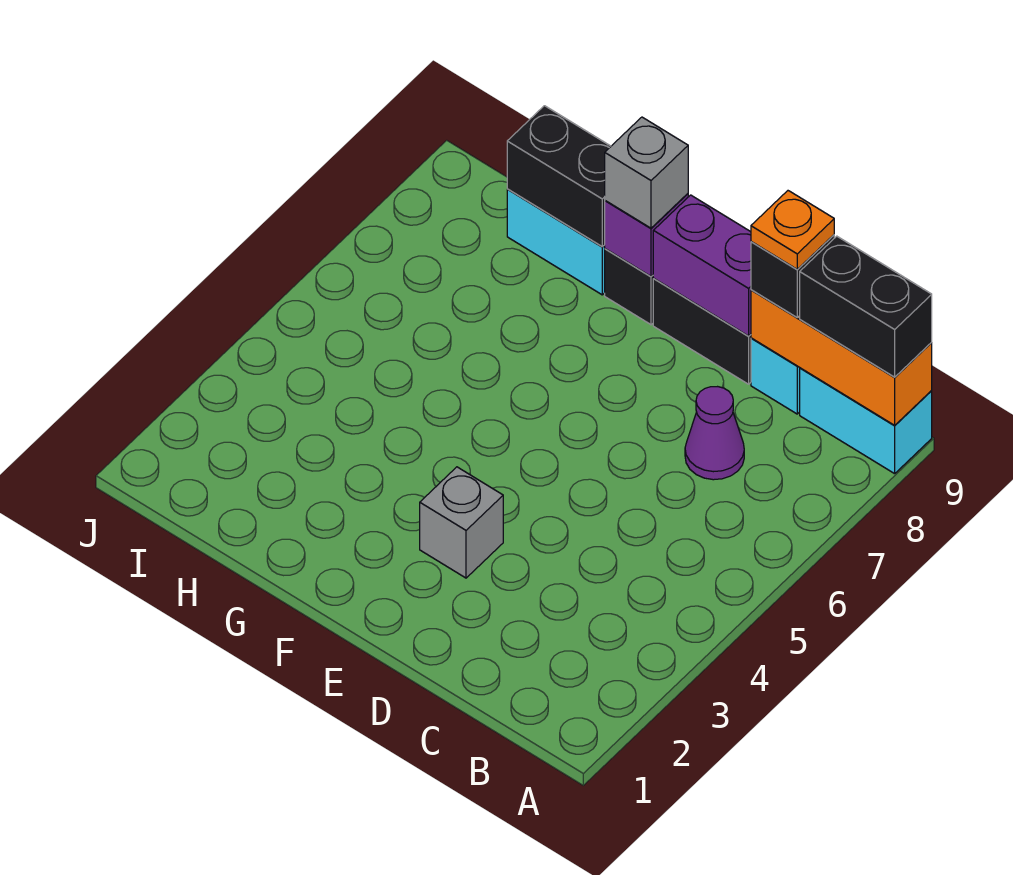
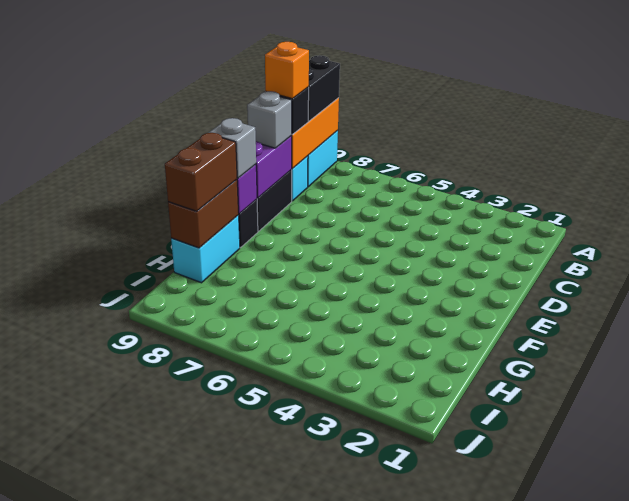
purple 1x1 cone [685,387,744,480] -> none
orange 1x1 plate [751,191,834,269] -> orange 1x1 brick [265,42,309,99]
grey 1x1 brick [420,467,503,578] -> grey 1x1 brick moved to [247,91,292,148]
black 1x2 brick [507,106,611,246] -> brown 1x2 brick [168,180,239,248]
none -> brown 1x2 brick [165,133,237,211]

